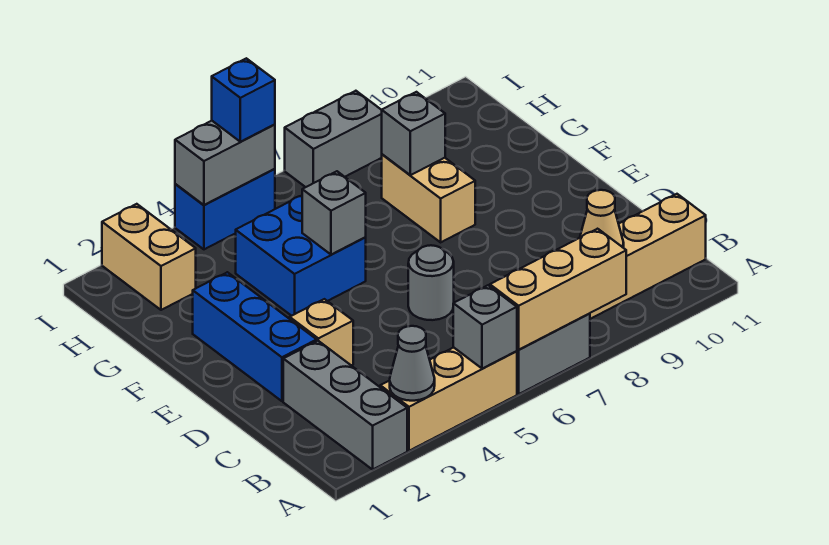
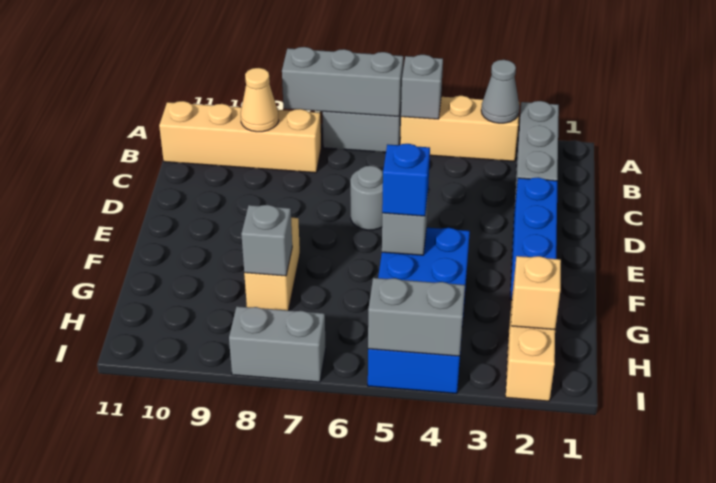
tan 1x3 brick [490,229,626,350] -> grey 1x3 brick [282,47,403,116]
tan 1x1 brick [290,299,353,365] -> tan 1x1 brick moved to [511,256,561,329]
blue 1x1 brick [212,58,275,142] -> blue 1x1 brick moved to [382,144,430,216]

